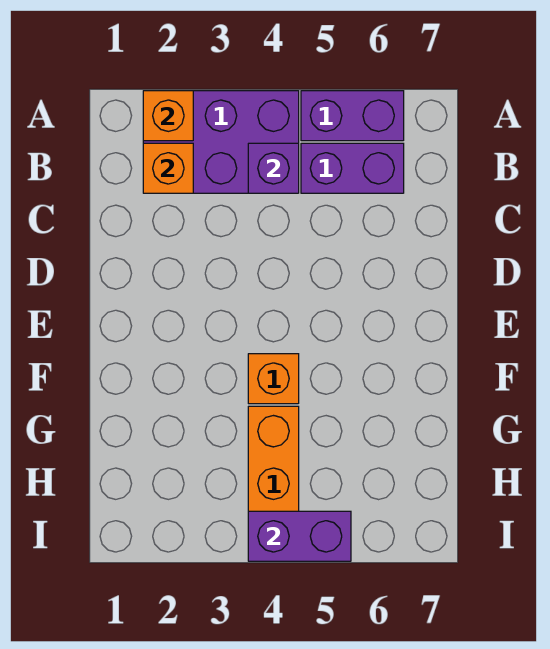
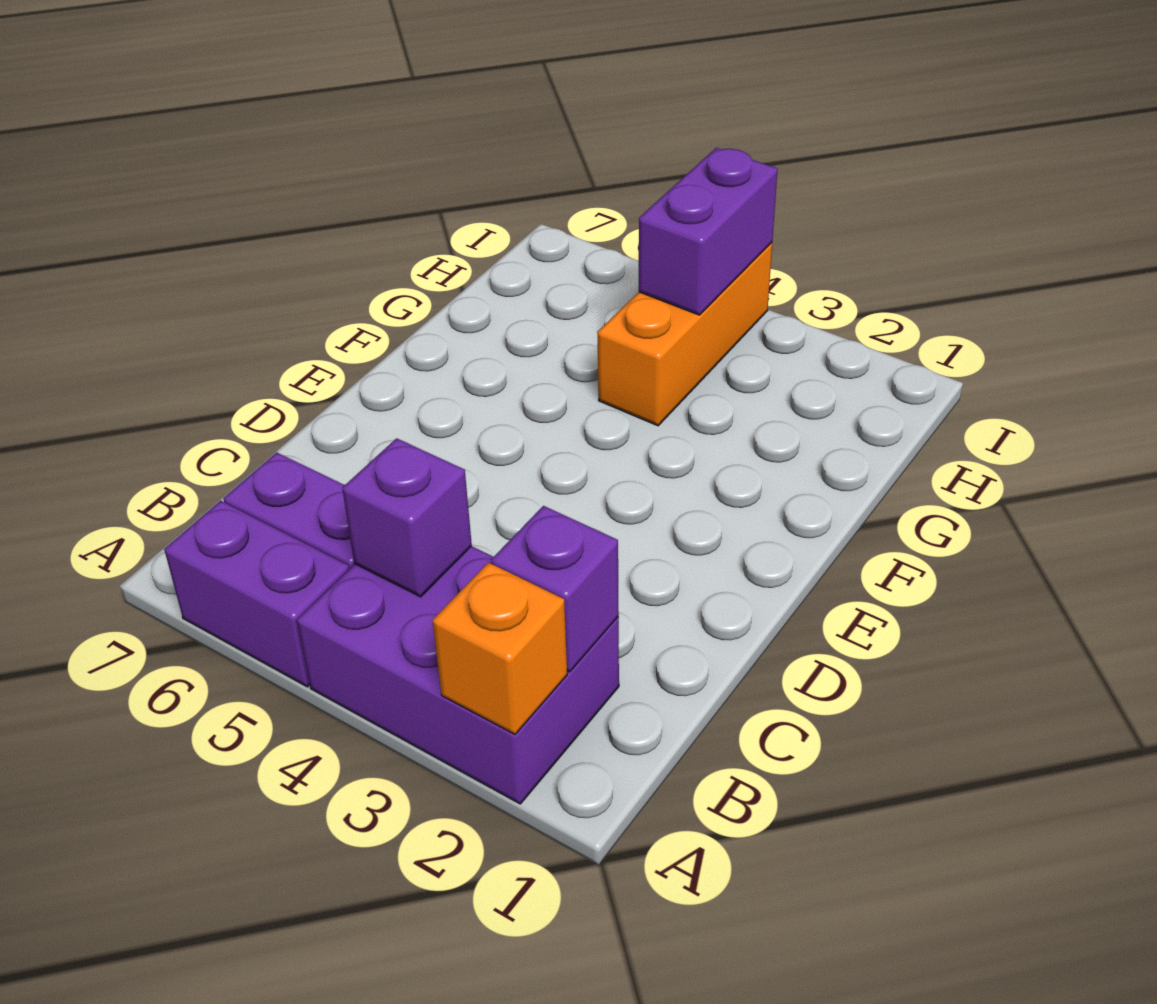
orange 1x1 brick [143,143,193,193] -> purple 1x1 brick [491,506,619,672]
orange 1x1 brick [248,354,299,404] -> none
purple 1x2 brick [248,511,351,561] -> purple 1x2 brick turned to [639,148,778,315]

